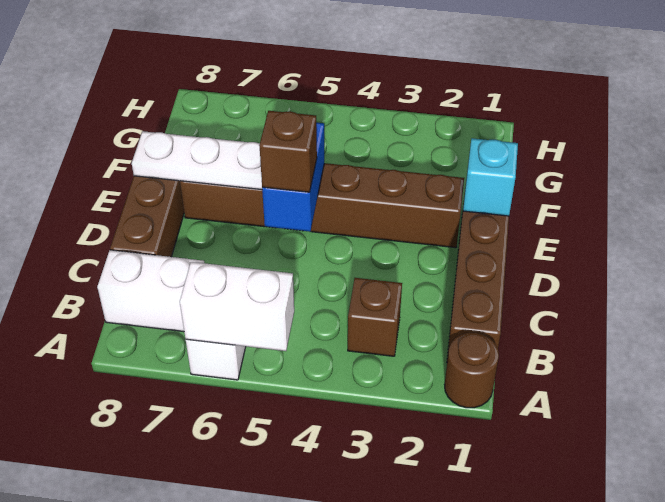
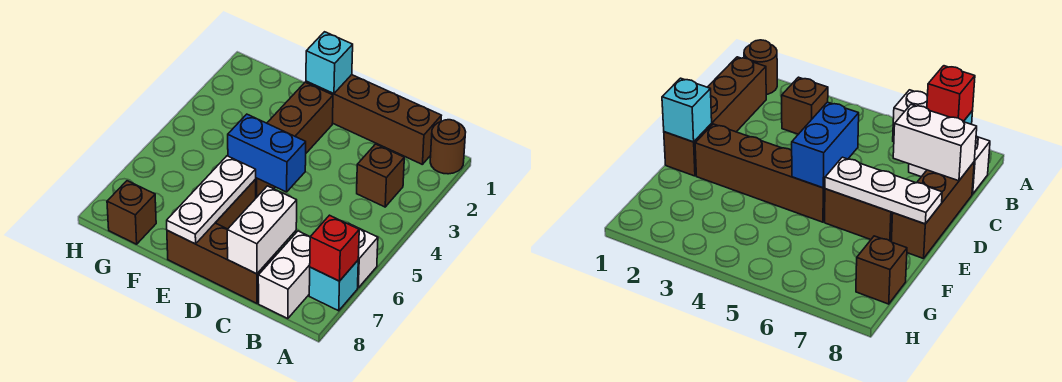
white 1x2 brick [180,262,294,351] -> white 1x2 brick moved to [227,186,297,274]
none -> cyan 1x1 brick [309,261,358,311]
none -> red 1x1 brick [310,215,359,281]
brown 1x1 brick [259,111,317,192] -> brown 1x1 brick moved to [107,181,156,244]

